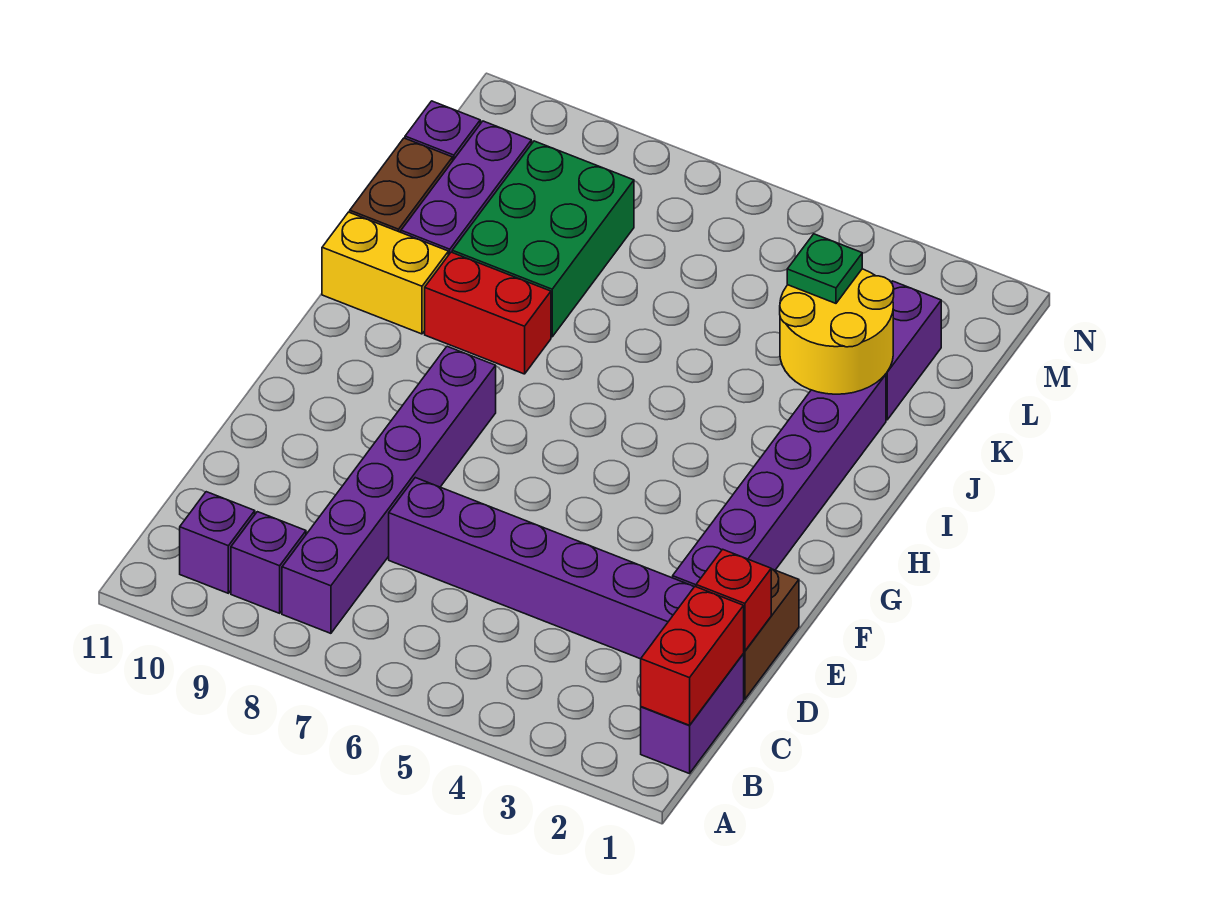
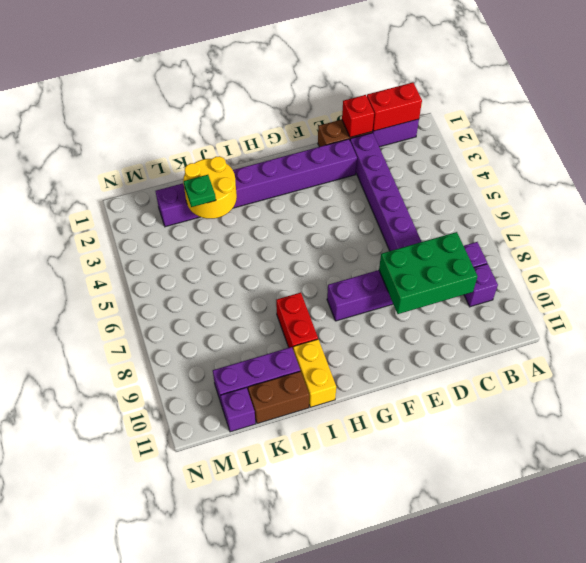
purple 1x1 brick [180,492,255,593] -> none
green 2x3 brick [452,141,634,337] -> green 2x3 brick moved to [379,232,477,314]

